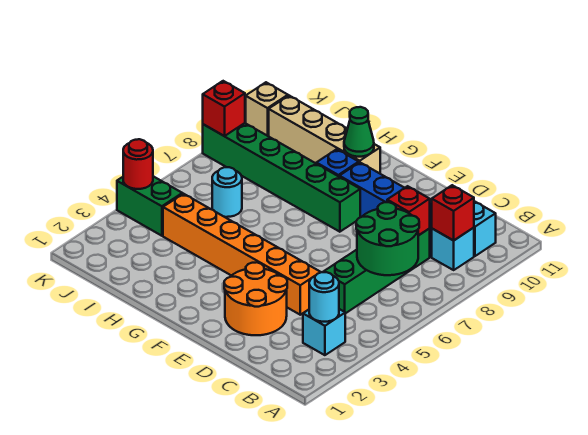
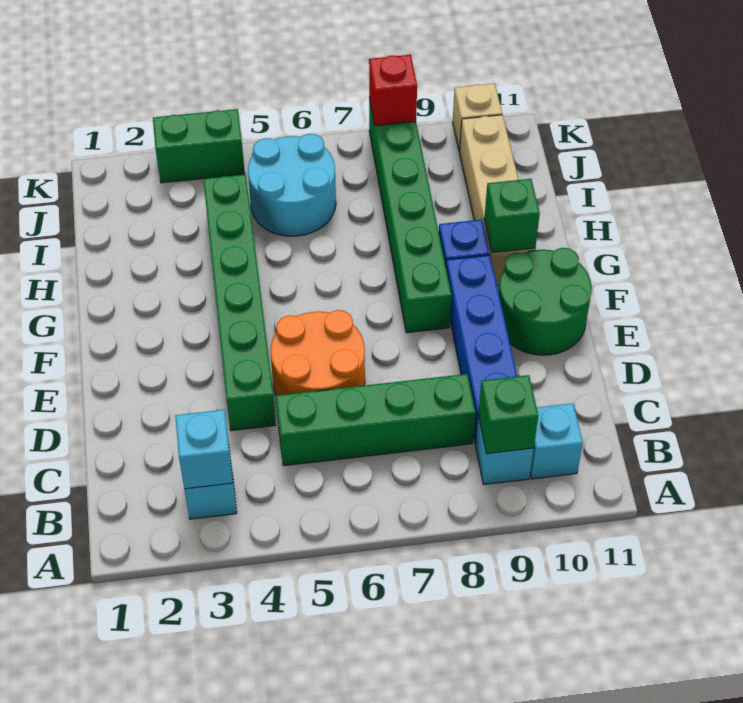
cyan 1x1 round brick [309,272,339,322] -> cyan 1x1 brick [175,410,233,489]
green 2x2 round brick [356,202,419,275] -> green 2x2 round brick moved to [499,248,592,355]
red 1x1 brick [432,185,474,241] -> green 1x1 brick [478,375,538,453]
red 1x1 brick [387,186,430,235] -> none
orange 2x2 round brick [224,262,287,335] -> orange 2x2 round brick moved to [271,310,365,395]
orange 1x6 brick [163,194,321,315] -> green 1x6 brick [203,174,276,431]
green 1x1 cone [344,107,374,157] -> green 1x1 brick [484,179,540,253]
cyan 1x1 round brick [212,167,242,217] -> cyan 2x2 round brick [248,134,336,236]
green 1x2 brick [117,176,182,236] -> green 1x2 brick turned to [153,109,245,183]
red 1x1 round brick [123,139,153,189] -> none

